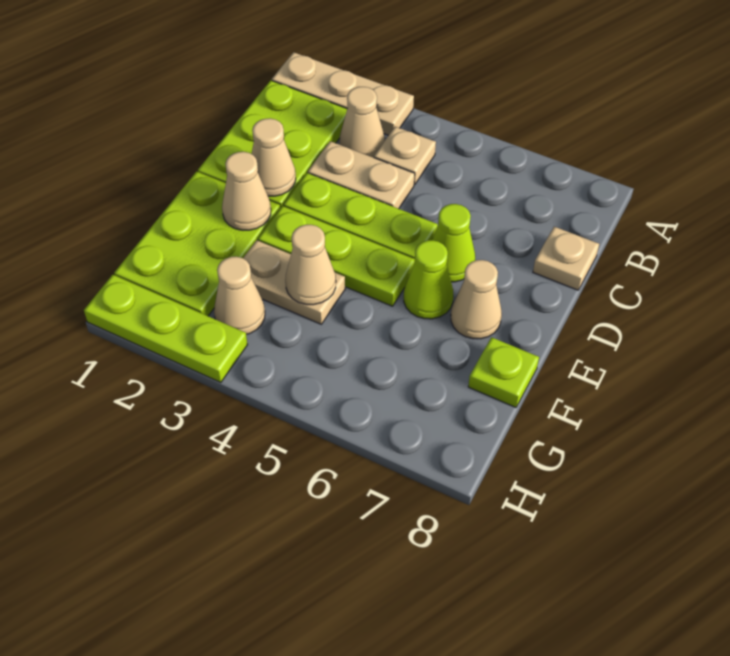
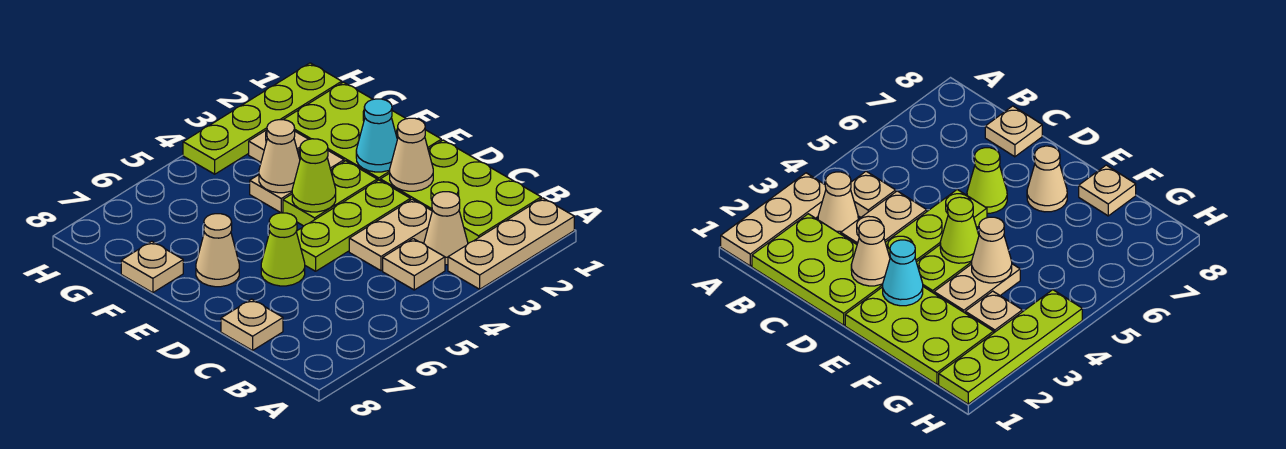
tan 1x1 cone [222,152,271,230] -> cyan 1x1 cone [356,99,397,172]
lime 1x3 plate [258,206,415,306] -> lime 1x2 plate [283,161,377,226]
lime 1x1 cone [404,240,453,319] -> lime 1x1 cone moved to [292,139,336,212]
lime 1x1 plate [468,337,539,407] -> tan 1x1 plate [121,241,183,293]
tan 1x1 cone [214,257,265,334] -> tan 1x1 plate [249,130,309,162]
lime 1x3 plate [84,275,248,383] -> lime 1x4 plate [183,63,342,174]

